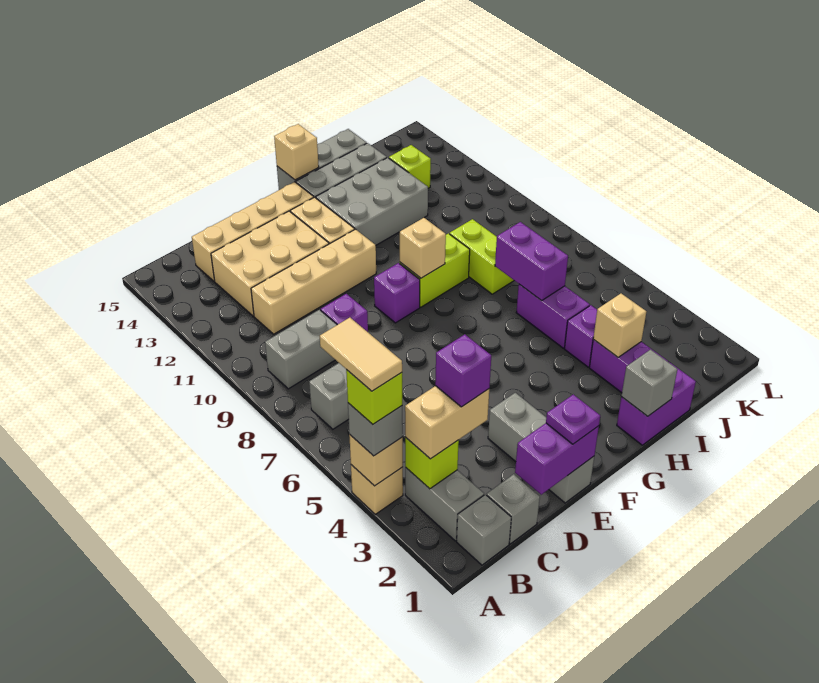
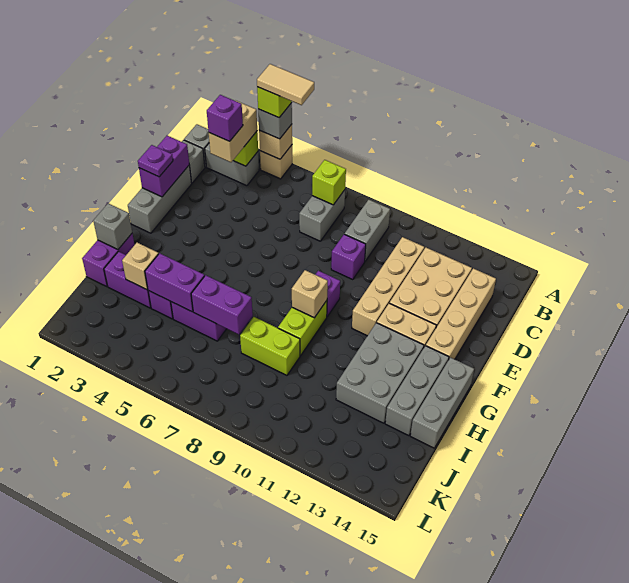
grey 1x3 brick [488,393,594,503] -> grey 1x3 brick turned to [128,165,192,233]
tan 1x1 brick [274,124,319,180] -> none
none -> purple 1x2 brick [145,253,204,312]
lime 1x1 brick [389,145,431,188] -> lime 1x1 brick moved to [312,160,346,205]

